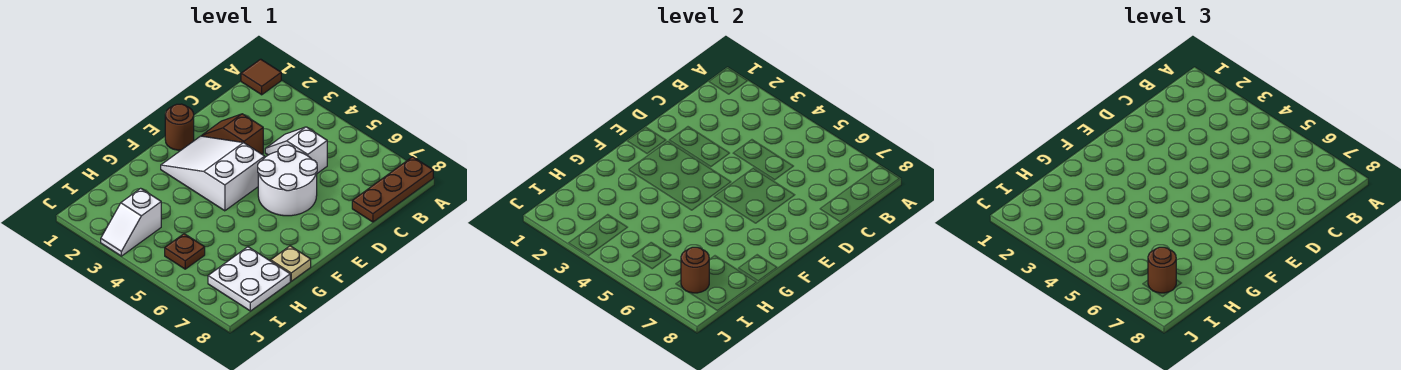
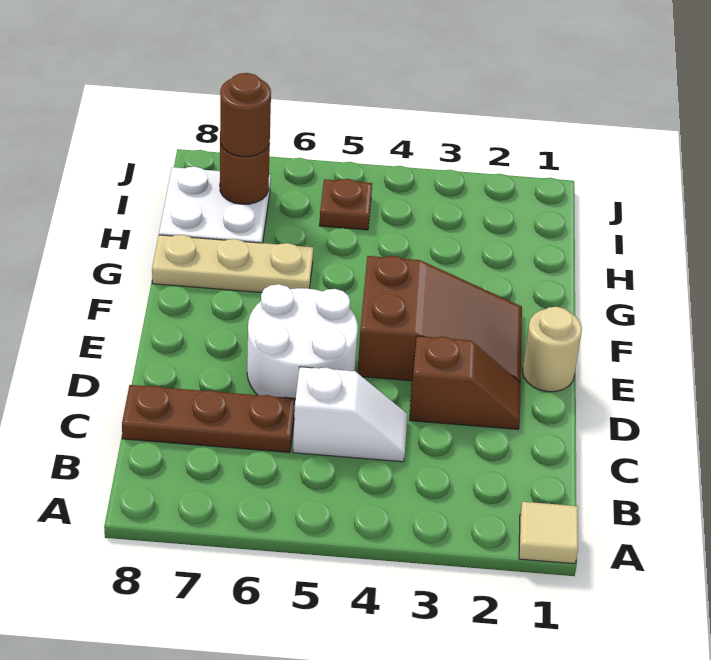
brown 1x1 tile [241,59,281,95] -> tan 1x1 tile [519,502,578,564]
brown 1x3 plate [352,157,433,222] -> brown 1x3 plate turned to [122,385,295,453]
brown 1x1 round brick [165,104,194,150] -> tan 1x1 round brick [522,307,582,392]
white 2x3 slope [161,136,265,211] -> brown 2x3 slope [357,256,522,382]
tan 1x1 plate [271,246,311,281] -> tan 1x3 plate [152,235,313,293]
white 1x2 slope [101,188,161,256] -> none

